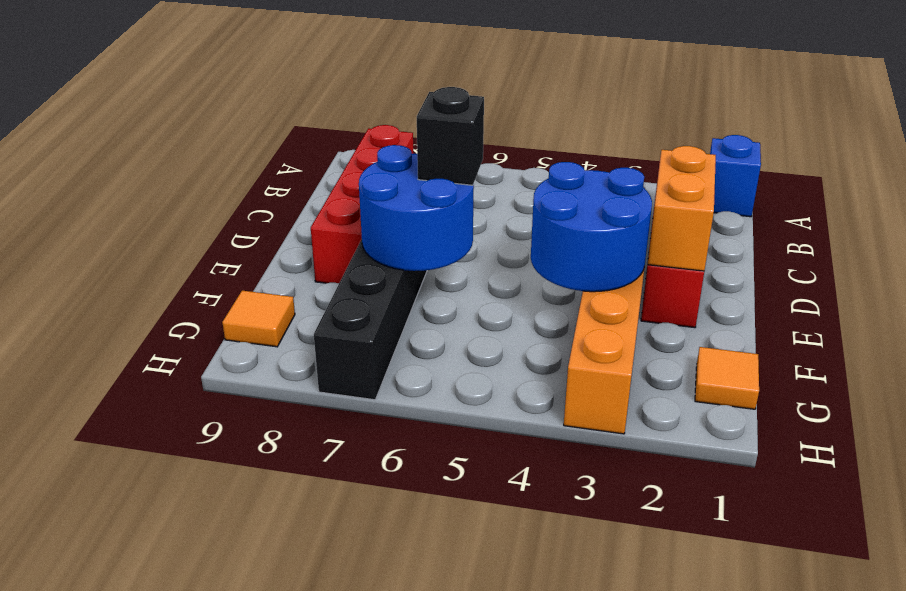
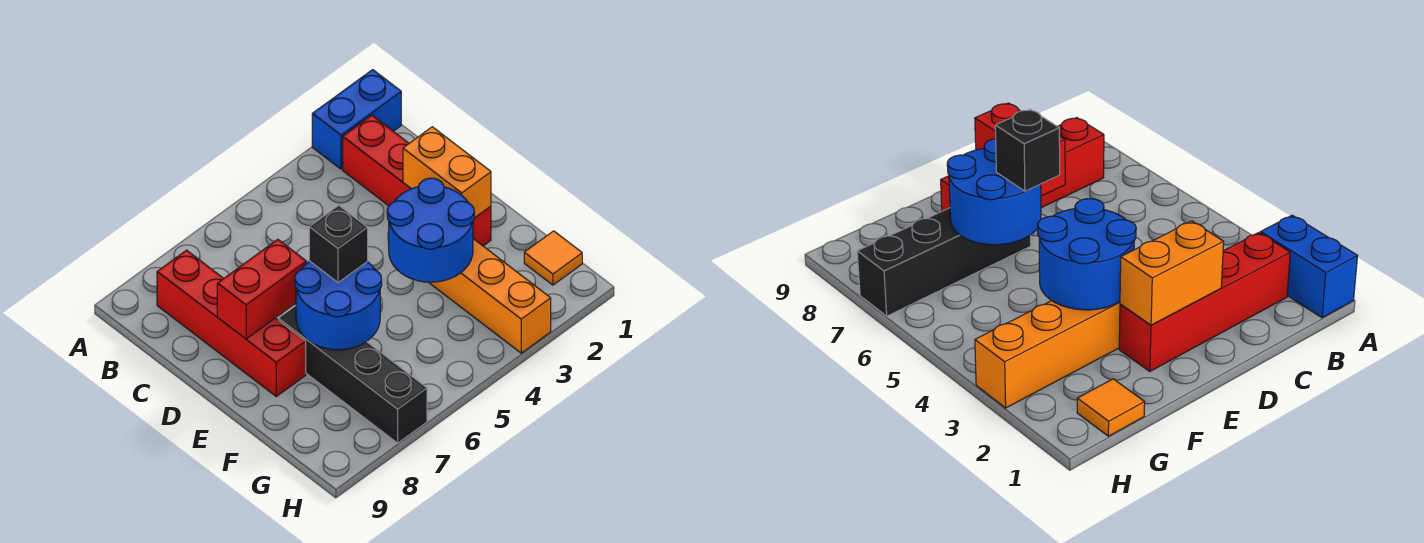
blue 1x1 brick [710,135,761,217] -> blue 1x2 brick [312,70,401,169]
none -> red 1x2 brick [217,239,306,339]
orange 1x1 tile [222,291,295,347] -> none

